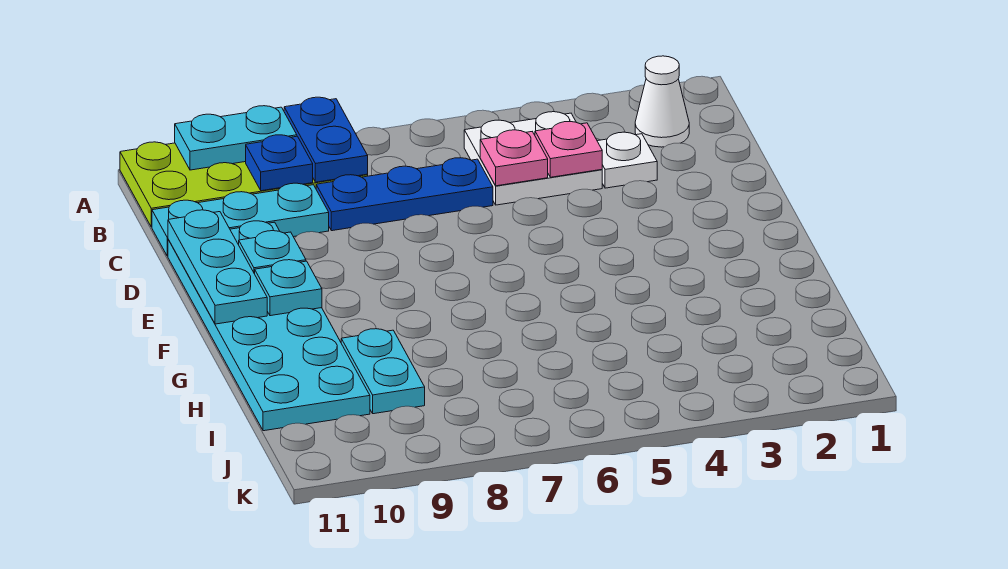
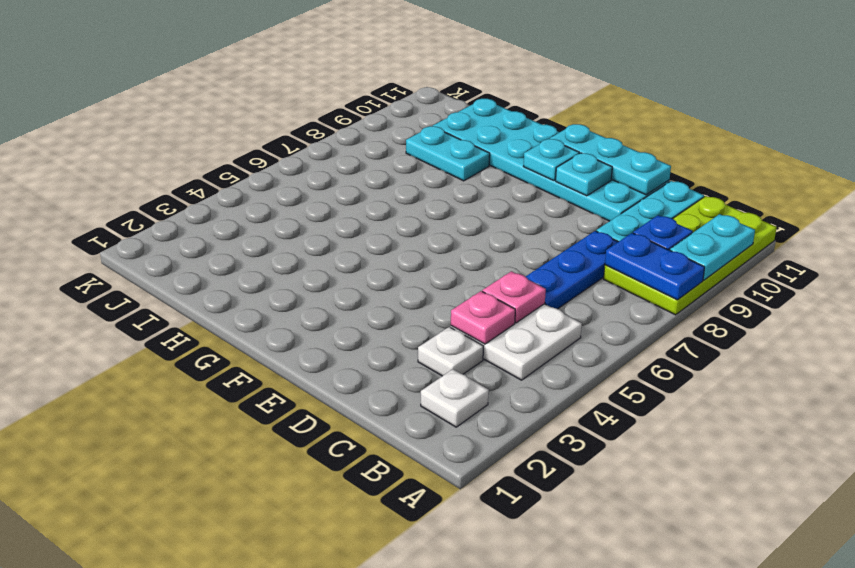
white 1x1 cone [635,56,689,147] -> white 1x1 plate [421,369,489,427]

